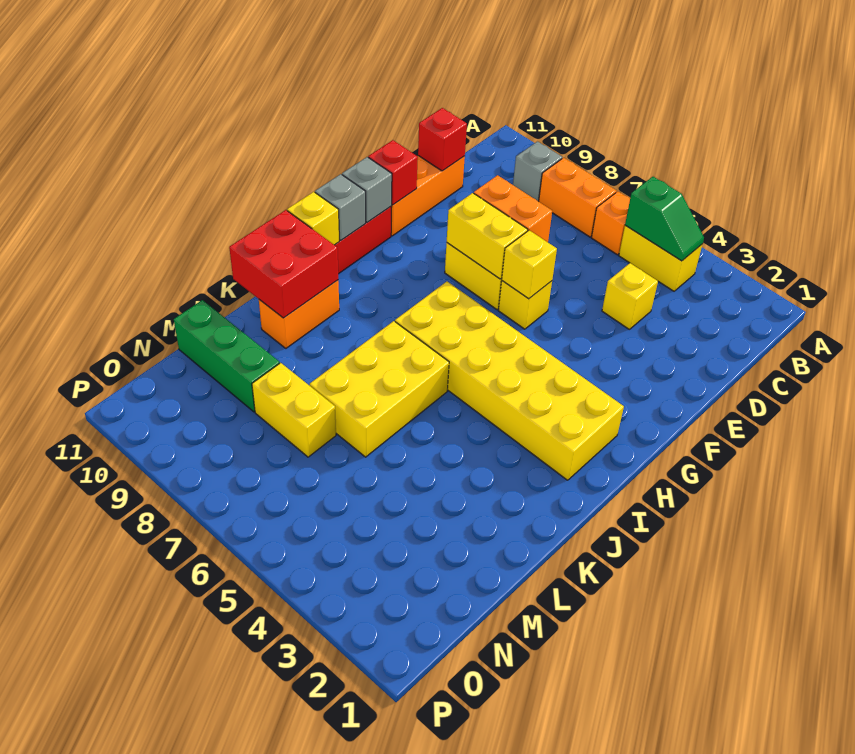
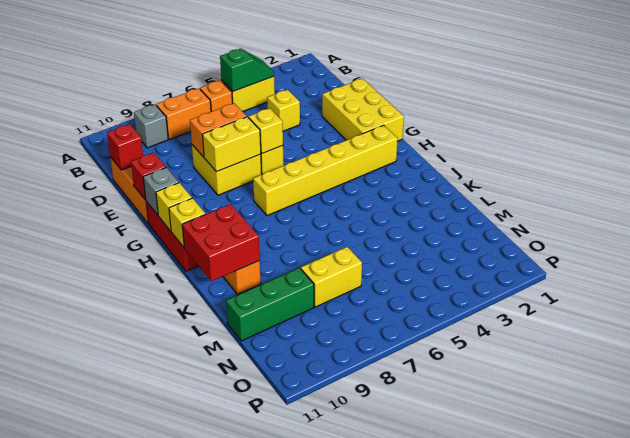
yellow 2x6 brick [395,282,624,480] -> yellow 1x6 brick [253,125,398,216]
grey 1x1 brick [315,174,366,240] -> yellow 1x1 brick [156,183,192,231]
yellow 2x3 brick [310,321,449,457] -> yellow 2x3 brick moved to [322,78,404,141]

